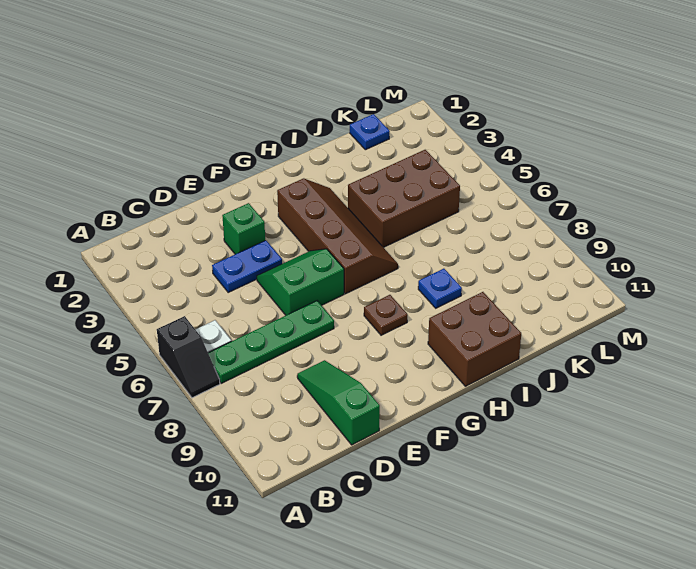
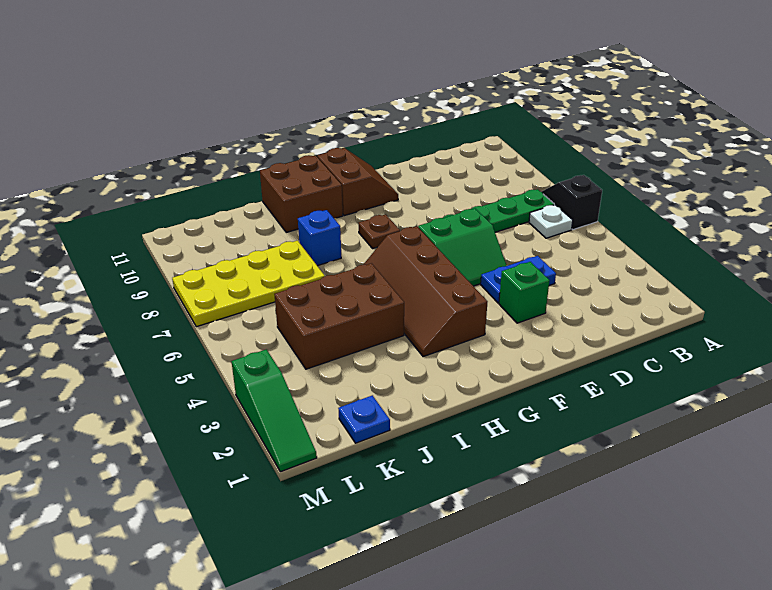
green 1x3 slope [297,360,380,445] -> green 1x3 slope moved to [231,349,317,472]
none -> brown 2x2 slope [317,148,398,216]
blue 1x1 plate [418,269,462,308] -> blue 1x1 brick [298,210,341,266]
none -> yellow 2x4 plate [172,241,325,327]

